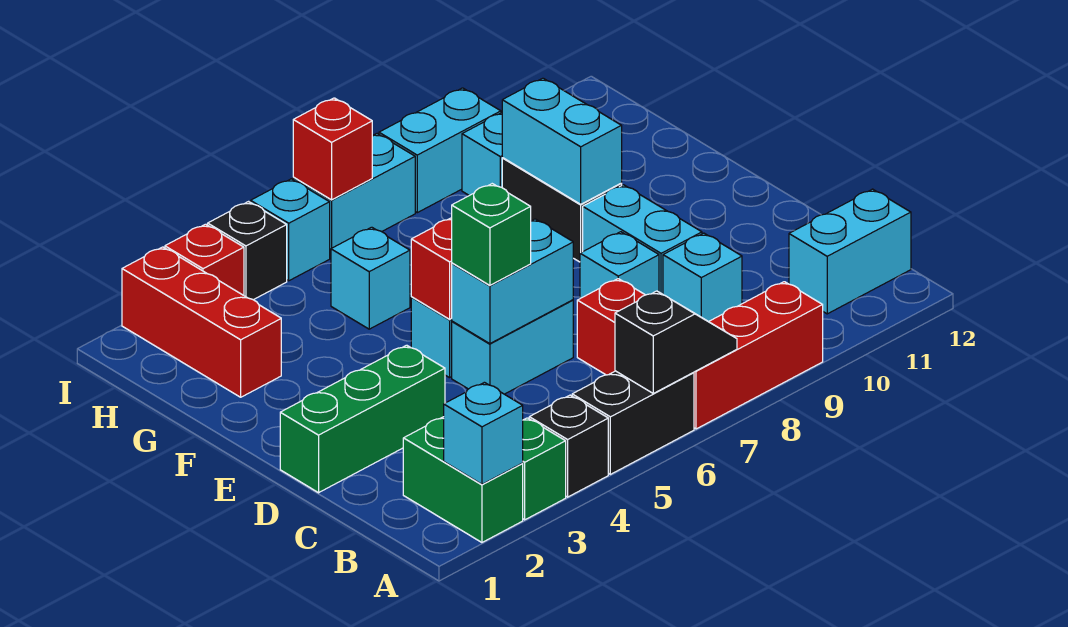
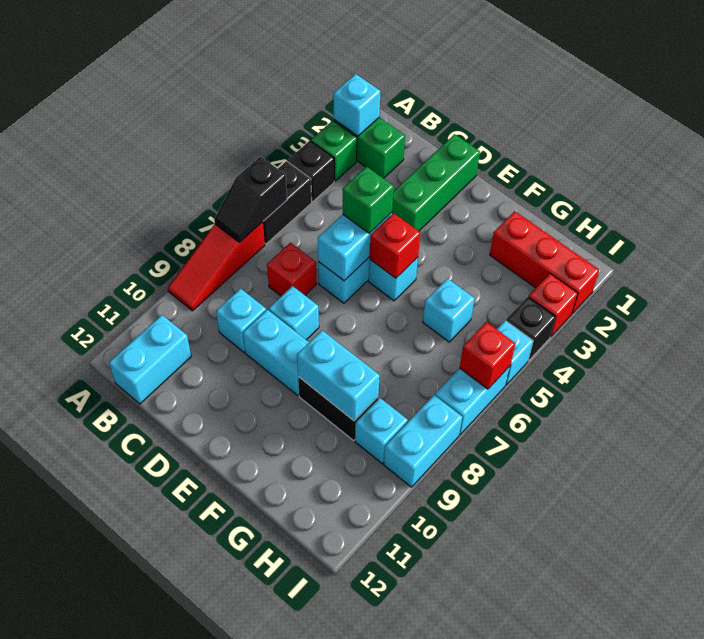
red 1x3 brick [694,282,823,429] -> red 1x3 slope [168,222,265,311]

